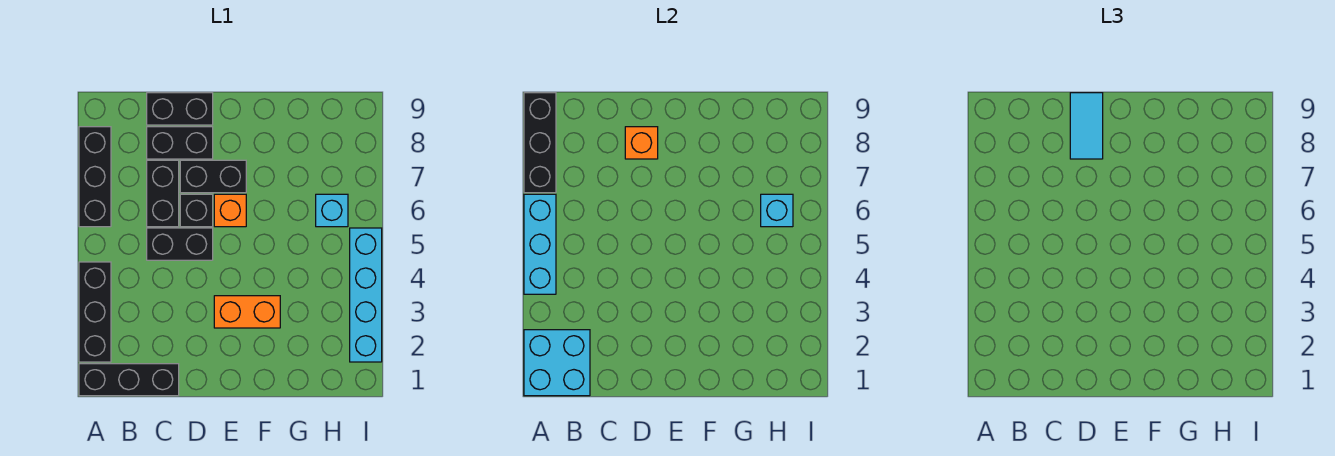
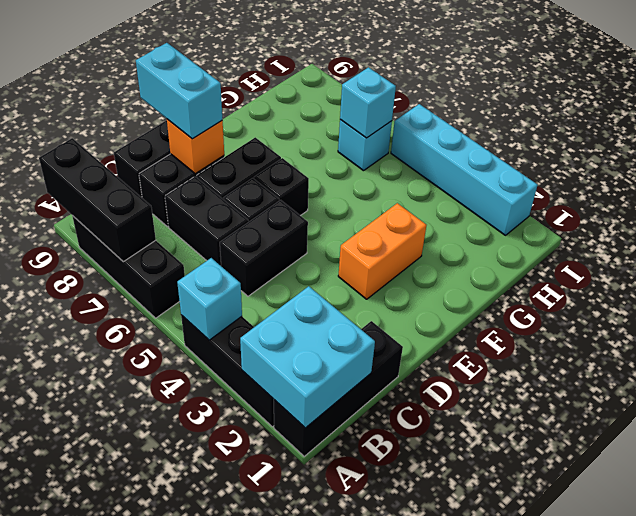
cyan 1x3 brick [524,194,556,294] -> cyan 1x1 brick [177,258,242,340]
cyan 1x2 tile [1070,93,1103,159] -> cyan 1x2 brick [136,43,222,139]
orange 1x1 brick [214,194,246,227] -> black 1x1 brick [254,158,309,216]

